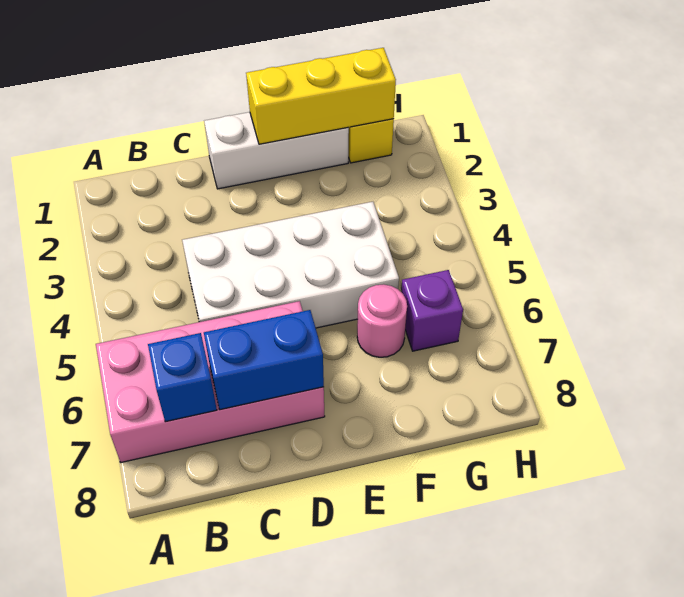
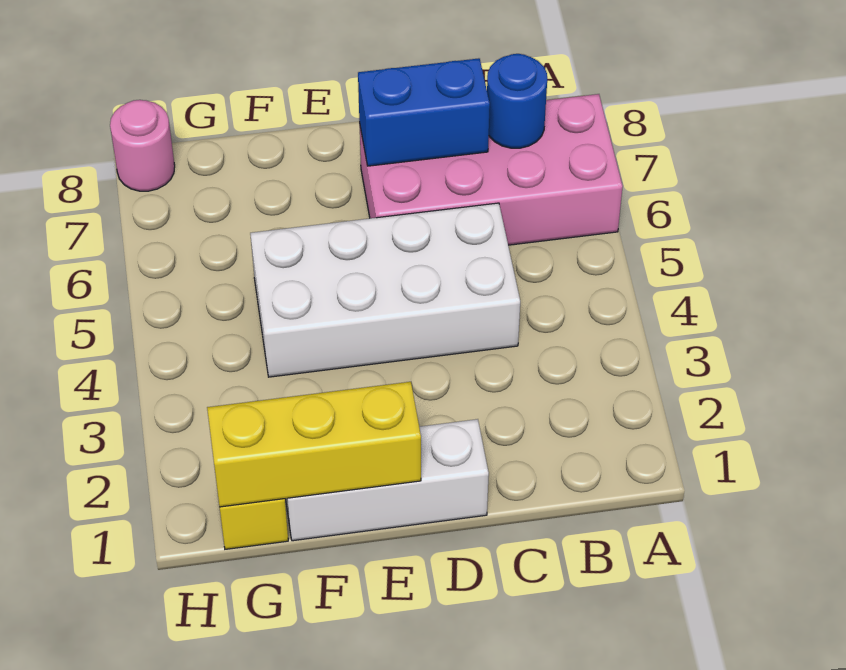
blue 1x1 brick [148,333,217,422] -> blue 1x1 round brick [487,54,547,148]
pink 1x1 round brick [357,284,407,357] -> pink 1x1 round brick moved to [110,100,175,191]
purple 1x1 brick [401,270,463,351] -> none

